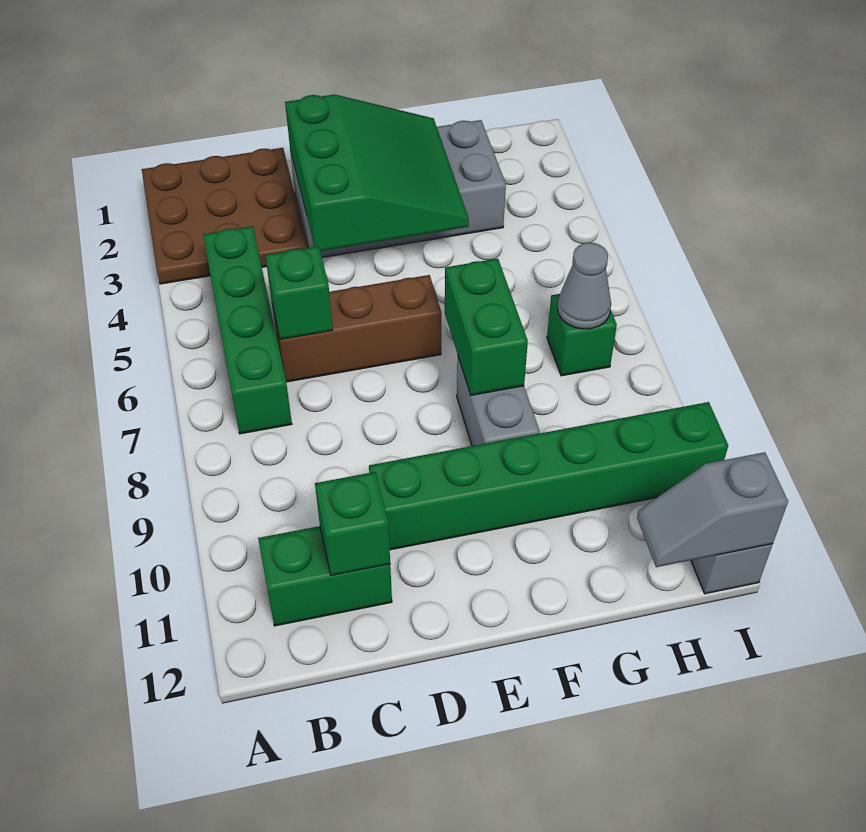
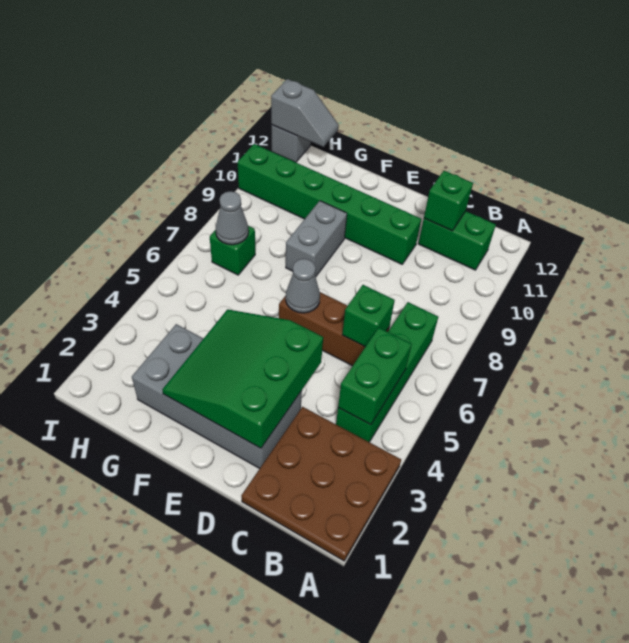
none -> grey 1x1 cone [286,259,320,313]
green 1x2 brick [445,259,528,395] -> green 1x2 brick moved to [338,328,412,425]

